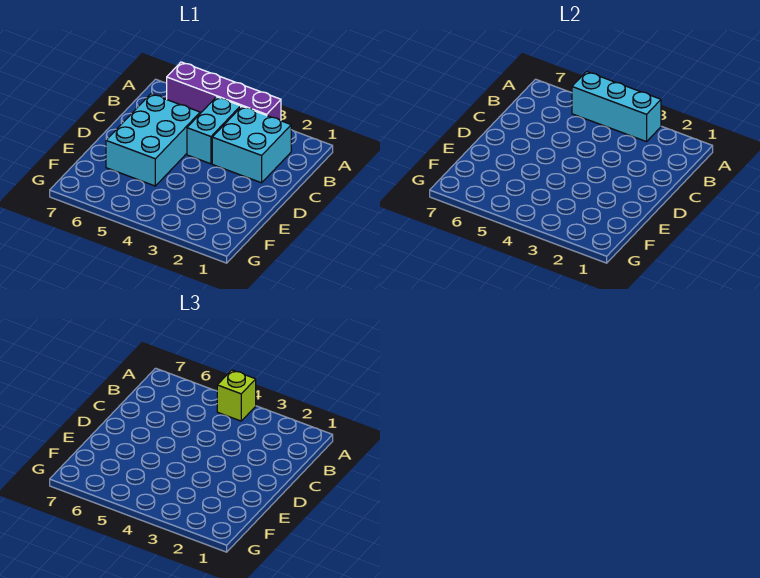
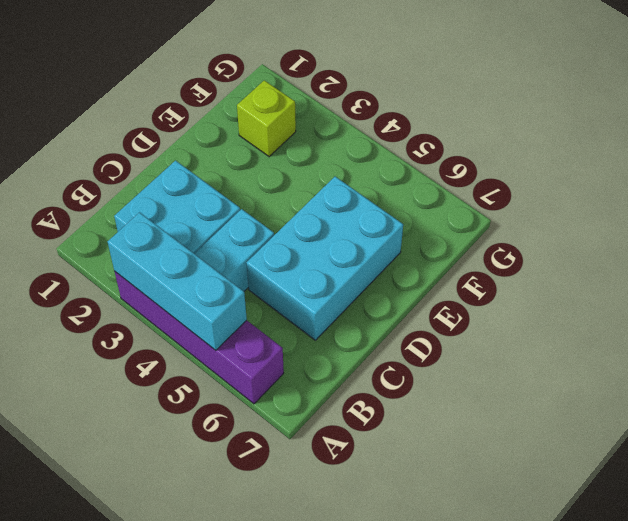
lime 1x1 brick [217,370,256,421] -> lime 1x1 brick moved to [237,80,296,157]

